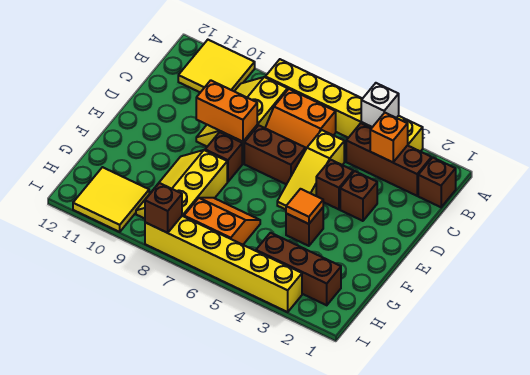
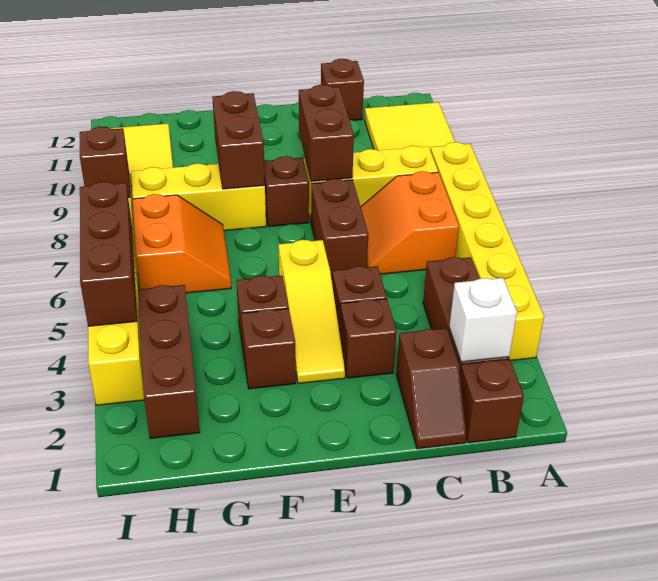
white 1x1 brick [361,83,399,127] -> white 1x1 brick moved to [449,278,517,362]
orange 1x1 brick [370,113,408,162] -> none
none -> brown 1x2 slope [396,328,467,449]
yellow 1x3 slope [277,130,344,210] -> yellow 1x3 slope turned to [279,240,345,384]
none -> brown 1x1 brick [321,59,364,121]
orange 1x2 brick [196,80,257,142] -> brown 1x2 brick [299,85,354,182]
none -> brown 1x1 brick [241,309,296,389]
orange 1x1 tile [286,189,323,224] -> none
none -> brown 1x2 brick [212,91,265,189]
none -> brown 1x3 brick [80,182,137,326]

